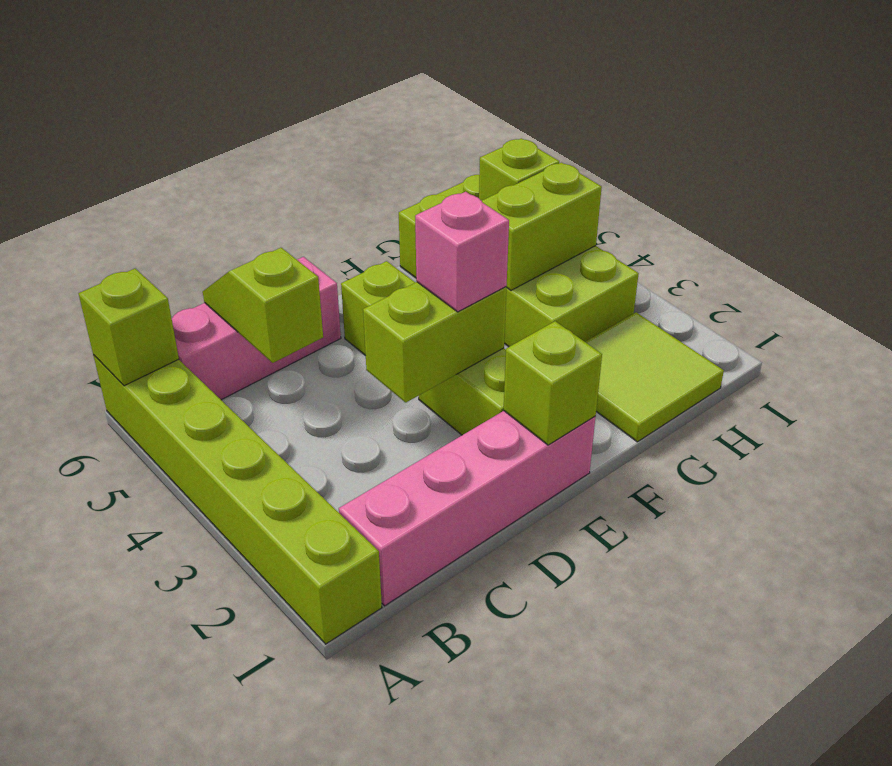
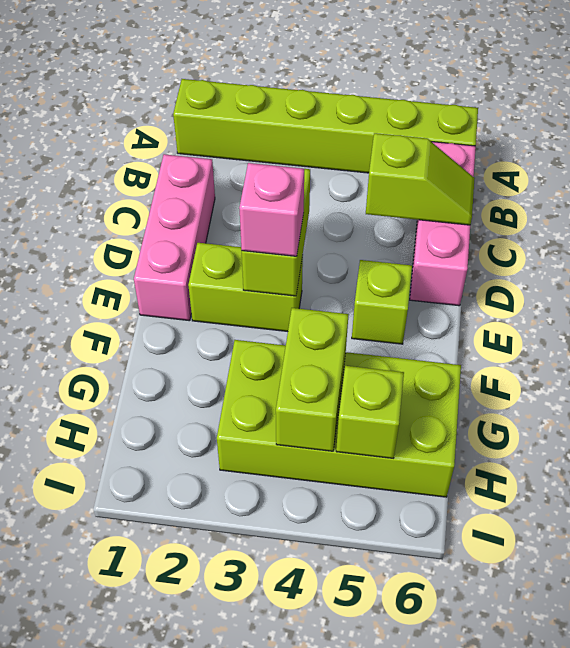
lime 1x1 brick [79,269,179,386] -> none
pink 1x4 brick [339,411,595,606] -> pink 1x3 brick [134,154,215,321]
lime 1x1 brick [504,321,602,445] -> none
lime 2x2 tile [585,312,724,442] -> none

